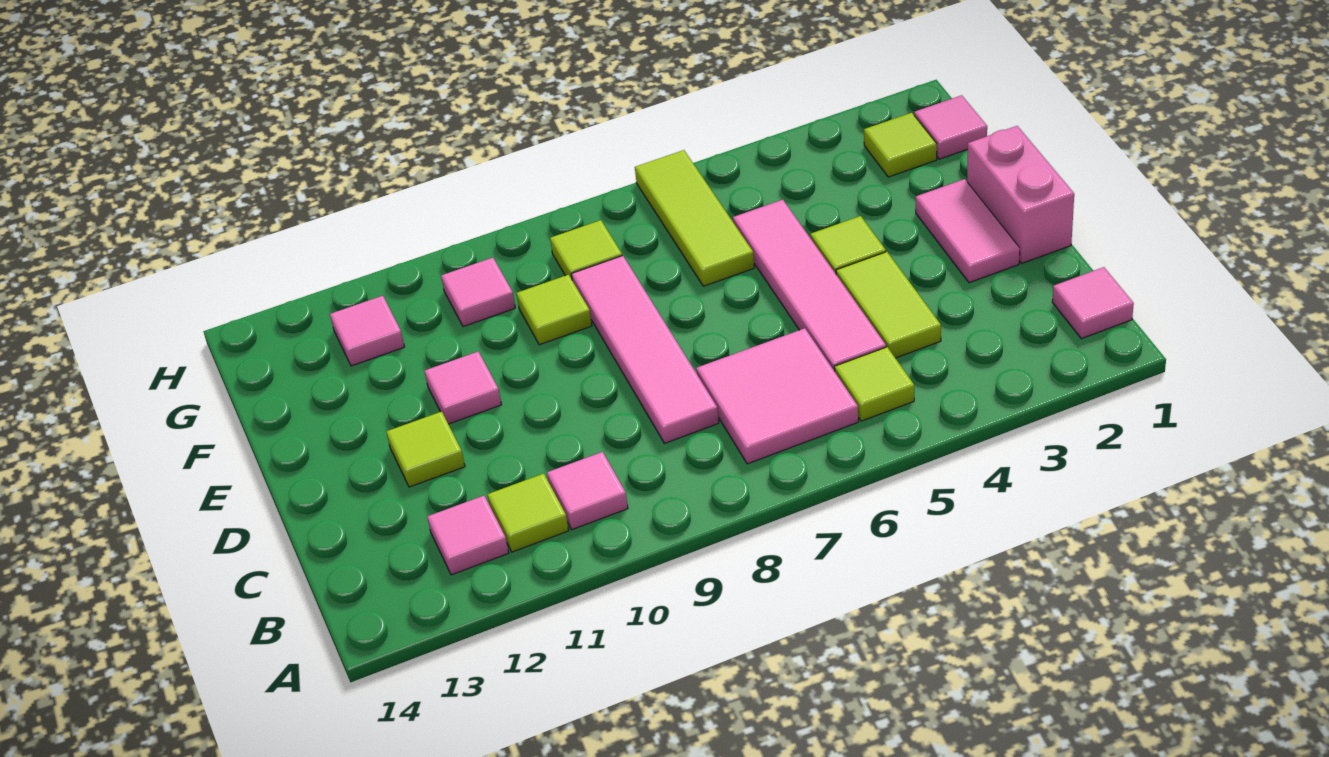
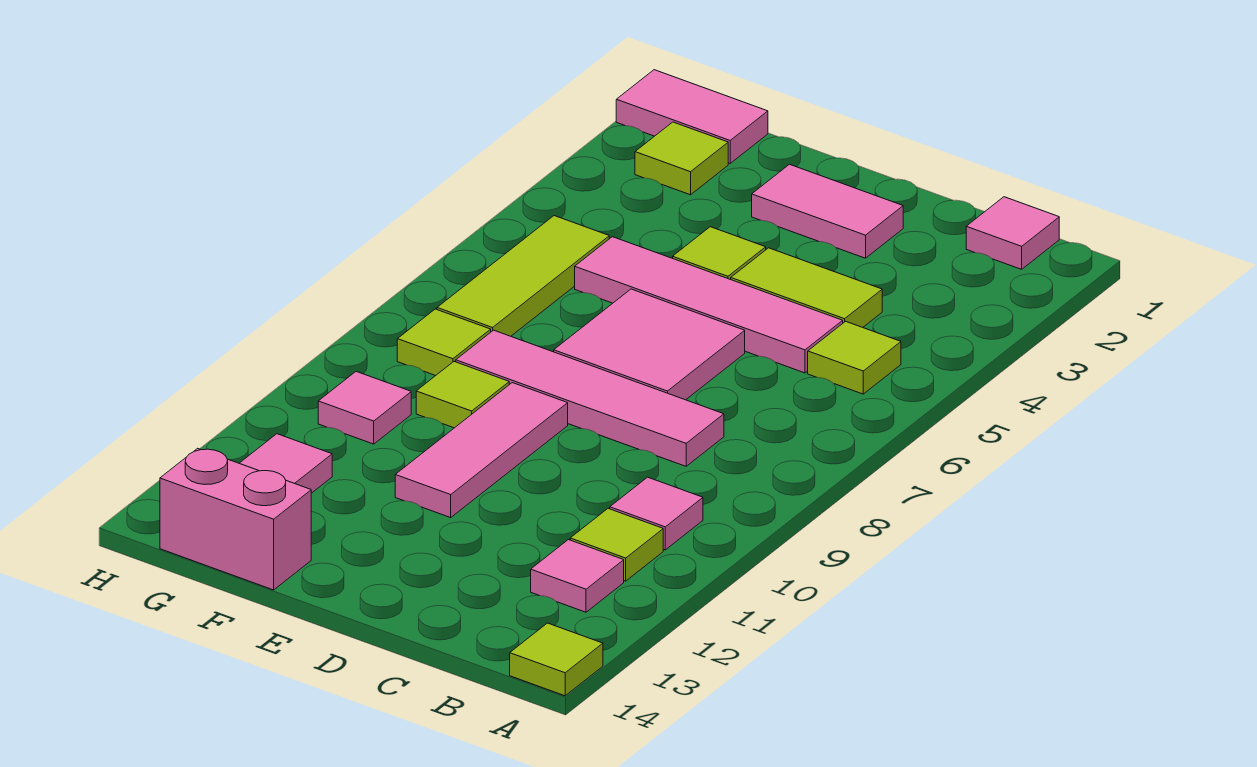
pink 2x2 tile [696,328,858,464] -> pink 2x2 tile moved to [554,289,745,400]
pink 1x2 brick [967,126,1074,263] -> pink 1x2 brick moved to [160,448,311,590]
lime 1x1 tile [386,412,465,487] -> lime 1x1 tile moved to [510,623,603,696]
pink 1x1 tile [425,352,501,424] -> pink 1x3 tile [395,383,568,518]
lime 1x3 tile [635,150,754,286] -> lime 1x3 tile turned to [437,216,609,336]
pink 1x1 tile [914,95,987,159] -> pink 1x2 tile [616,70,768,163]

